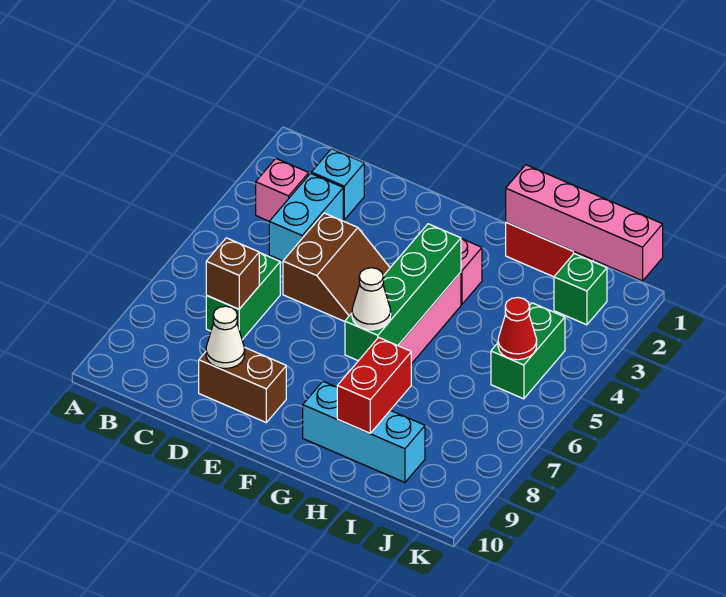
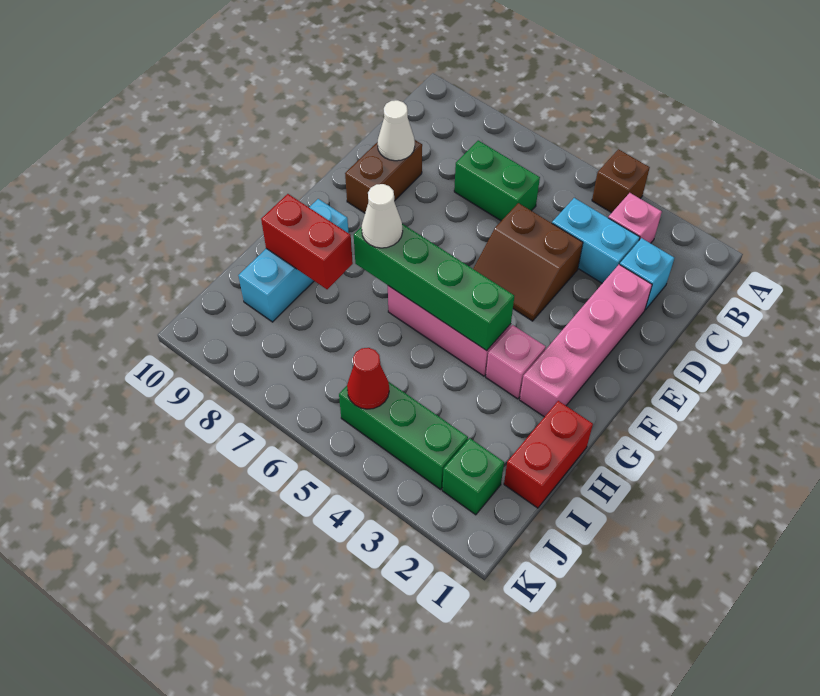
brown 1x1 brick [206,238,259,309] -> brown 1x1 brick moved to [592,149,650,213]
pink 1x4 brick [506,165,663,281] -> pink 1x4 brick moved to [520,264,652,417]
green 1x2 brick [491,303,565,399] -> green 1x3 brick [339,382,468,489]

